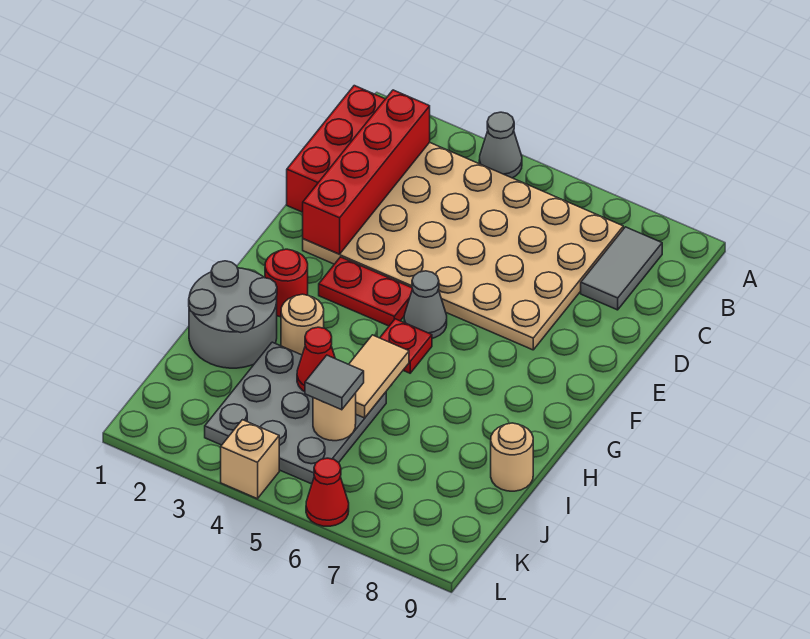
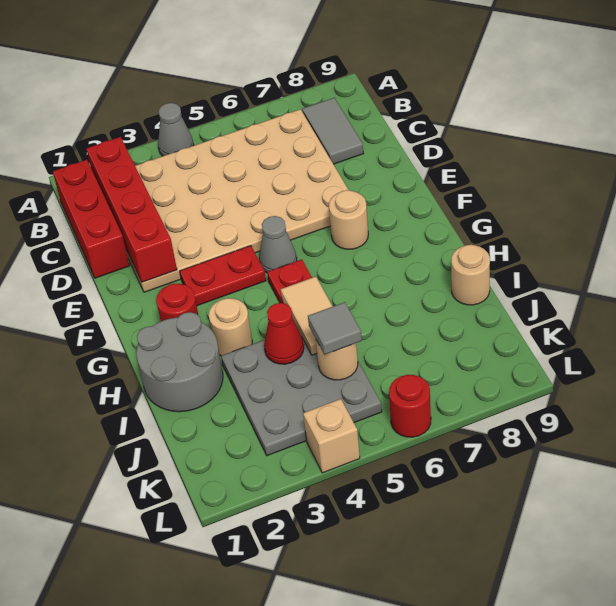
none -> tan 1x1 round brick [329,190,368,249]
red 1x1 cone [306,458,349,526] -> red 1x1 round brick [389,375,431,437]

